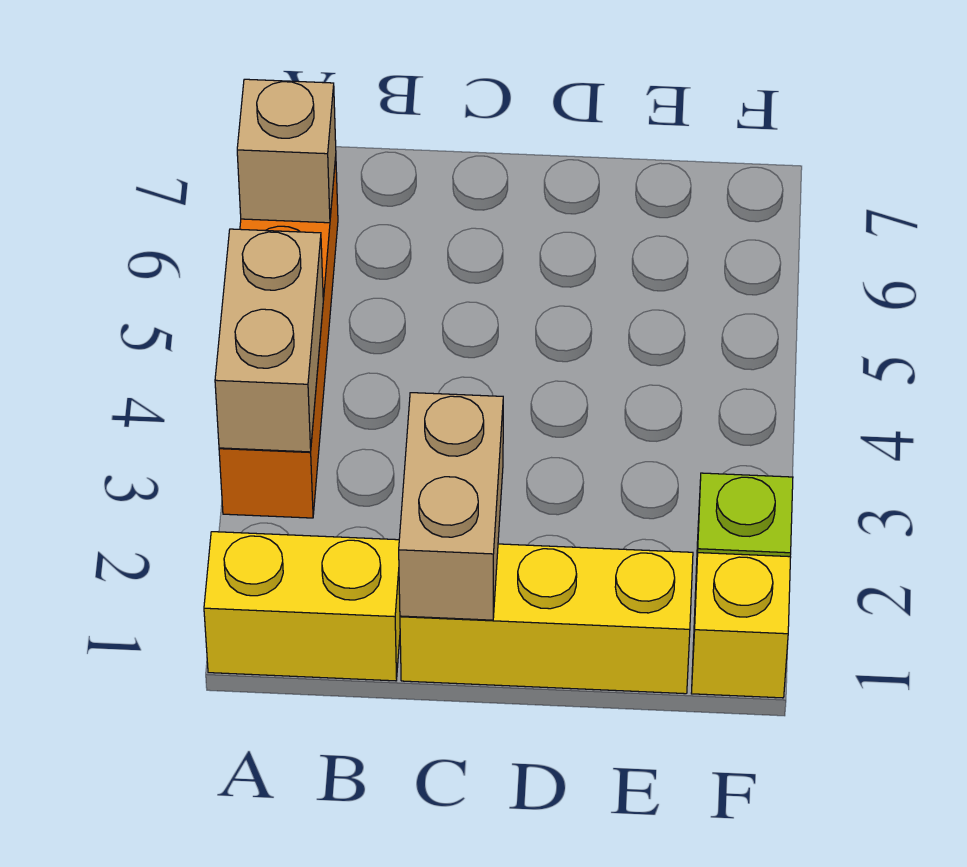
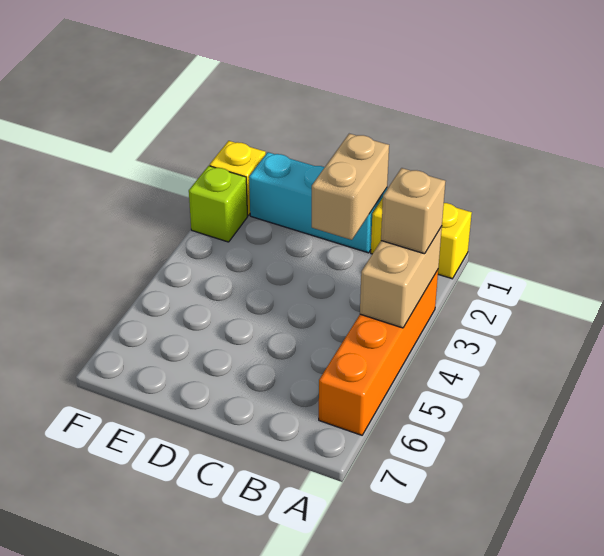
tan 1x1 brick [237,79,336,223] -> tan 1x1 brick moved to [381,168,446,254]
yellow 1x3 brick [400,544,693,694] -> cyan 1x3 brick [249,152,387,253]

